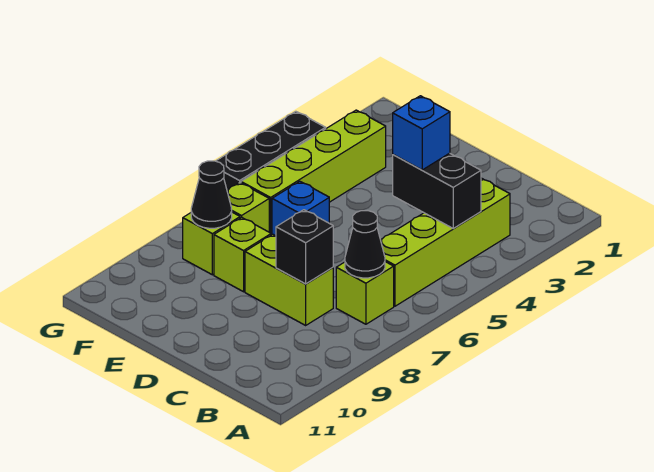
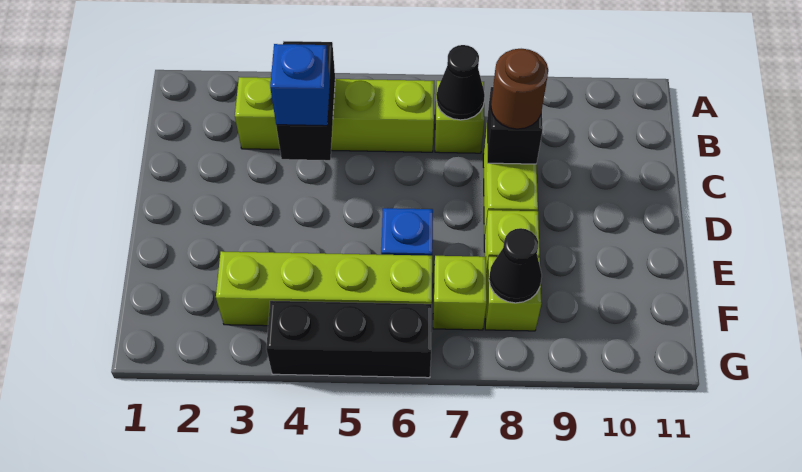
none -> brown 1x1 round brick [491,49,548,129]

